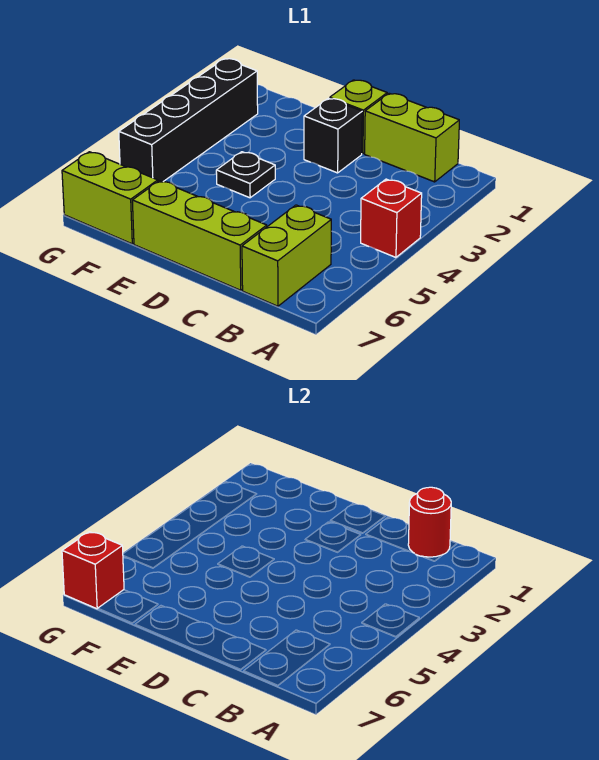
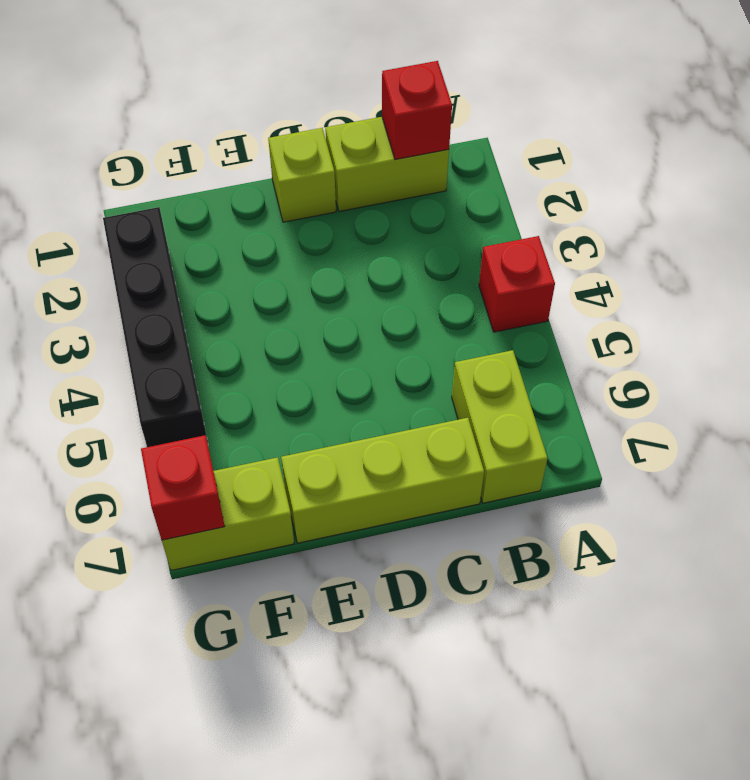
red 1x1 round brick [408,487,451,557] -> red 1x1 brick [382,61,452,160]
black 1x1 brick [304,98,362,173] -> none
black 1x1 plate [216,152,275,198] -> none

